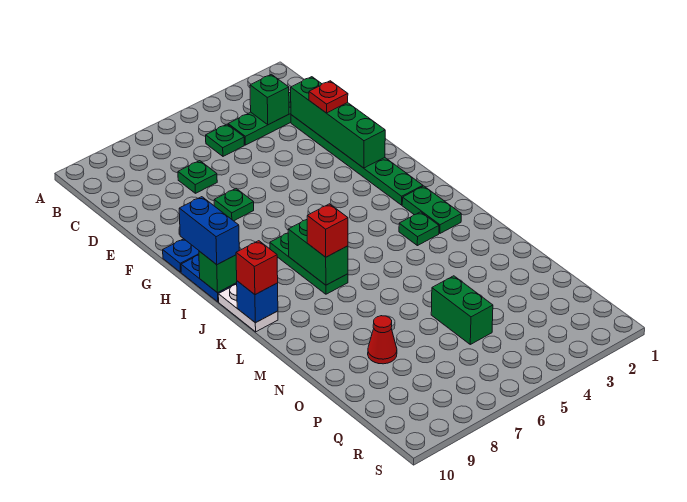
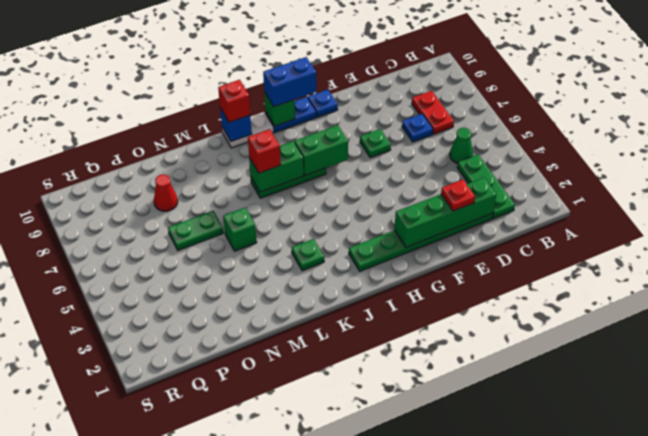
green 1x1 brick [250,74,289,125] -> green 1x1 brick moved to [223,208,257,251]
green 1x1 plate [206,124,244,156] -> green 1x1 cone [450,128,473,163]
none -> red 1x2 plate [412,91,454,134]
green 1x1 plate [178,161,217,193] -> blue 1x1 plate [402,114,433,142]
green 1x2 plate [402,186,461,233] -> green 1x2 plate moved to [168,211,223,250]
green 1x2 brick [431,276,493,344] -> green 1x2 brick moved to [295,125,348,176]

